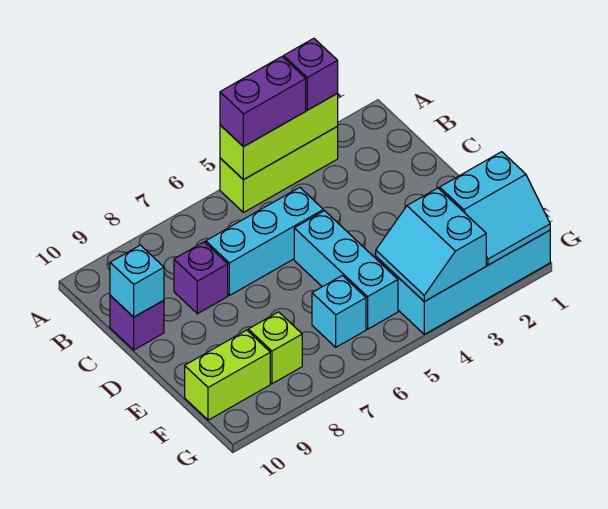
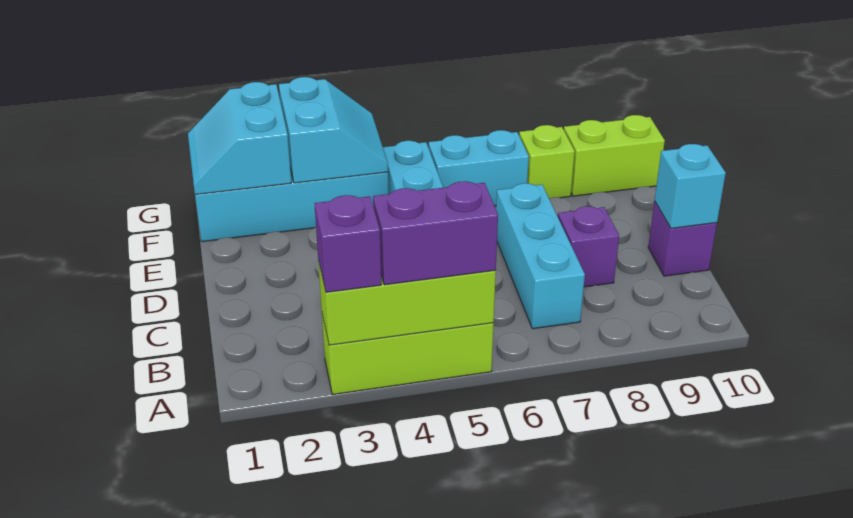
cyan 1x3 brick [206,187,323,295] -> cyan 1x3 brick turned to [496,183,585,329]
cyan 2x2 slope [440,152,550,265] -> cyan 2x2 slope turned to [188,82,291,195]
cyan 1x1 brick [312,276,366,347] -> cyan 1x2 brick [429,130,529,206]

